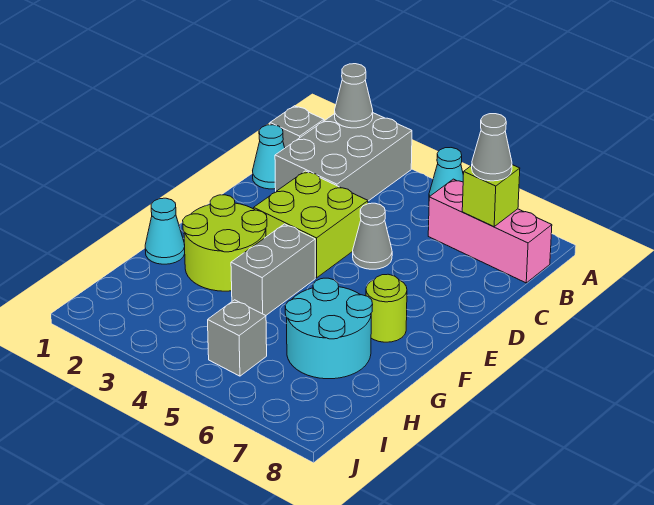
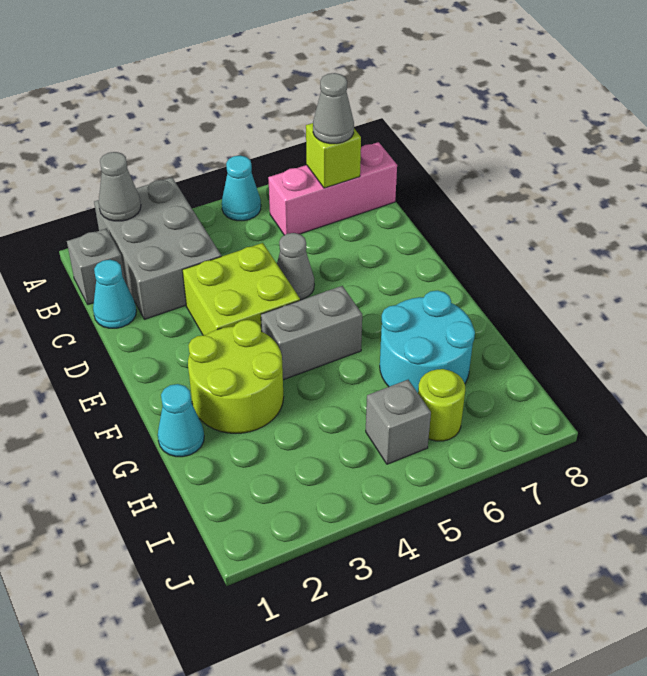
grey 1x2 brick [231,224,315,315] -> grey 1x2 brick turned to [261,286,362,380]
lime 1x1 round brick [366,274,407,342] -> lime 1x1 round brick moved to [418,369,465,441]

